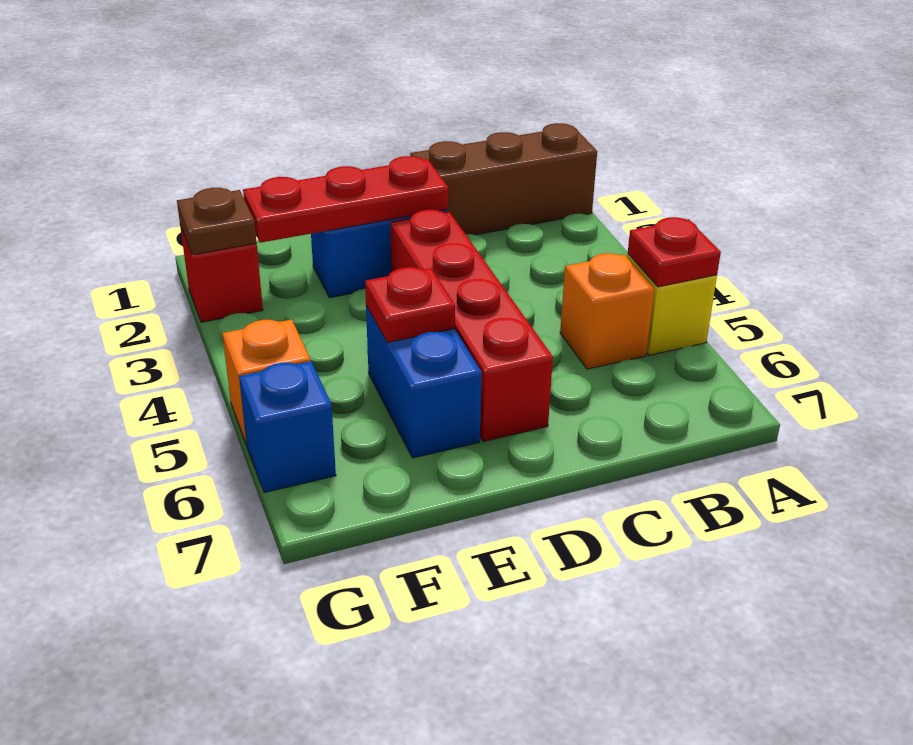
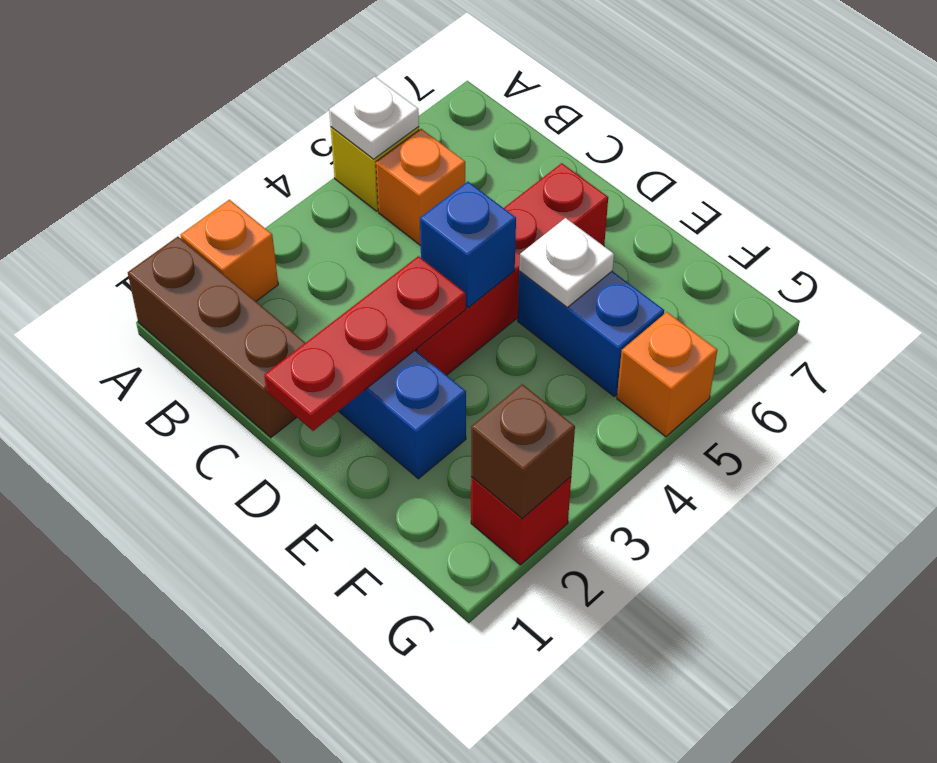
none -> orange 1x1 brick [180,200,278,301]
red 1x1 plate [628,217,721,287] -> white 1x1 plate [329,77,419,159]
red 1x3 plate [243,156,448,243] -> red 1x3 plate turned to [264,256,466,431]
blue 1x2 brick [366,305,482,458] -> blue 1x2 brick turned to [518,271,664,396]
red 1x1 plate [365,267,455,342] -> white 1x1 plate [519,218,614,307]
brown 1x1 plate [177,188,257,255] -> brown 1x1 brick [471,384,575,519]
blue 1x1 brick [239,361,336,493] -> blue 1x1 brick moved to [420,182,516,308]

